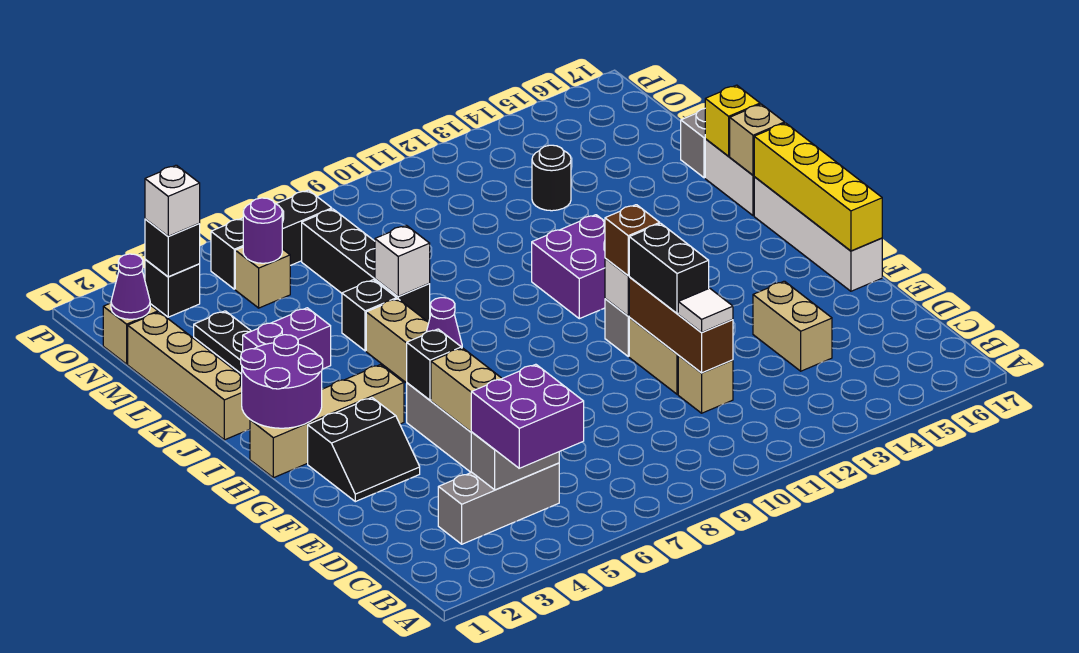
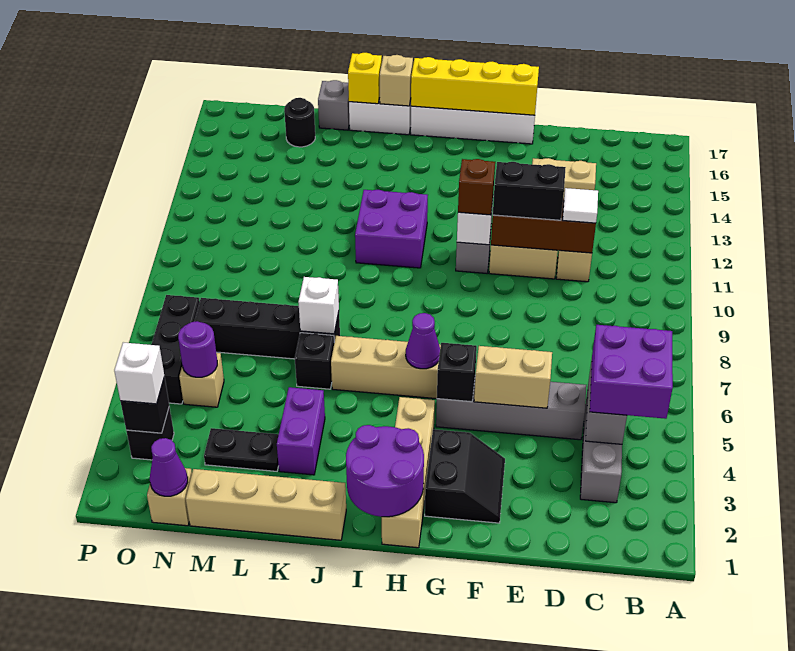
black 1x1 round brick [532,145,571,211] -> black 1x1 round brick moved to [284,98,315,147]

